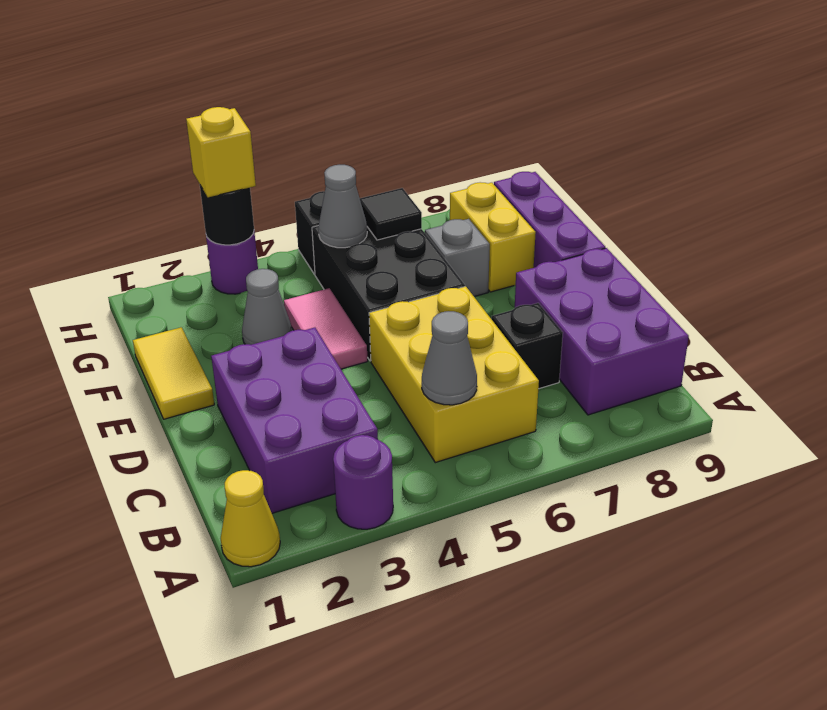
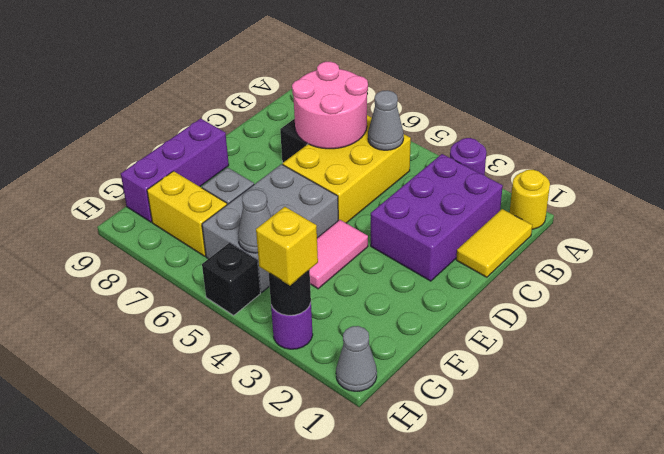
yellow 1x1 cone [221,470,280,567] -> yellow 1x1 round brick [510,170,550,229]
none -> pink 2x2 round brick [292,62,368,149]
purple 2x3 brick [515,248,689,415] -> none
yellow 1x2 tile [133,327,214,419] -> yellow 1x2 tile moved to [456,209,532,277]
black 2x3 brick [312,226,465,361] -> grey 2x3 brick [202,164,338,293]
grey 1x1 cone [242,269,292,345] -> grey 1x1 cone moved to [336,326,377,391]
yellow 1x2 brick [450,182,536,292] -> yellow 1x2 brick turned to [147,171,227,256]
black 1x1 tile [360,188,422,240] -> none

